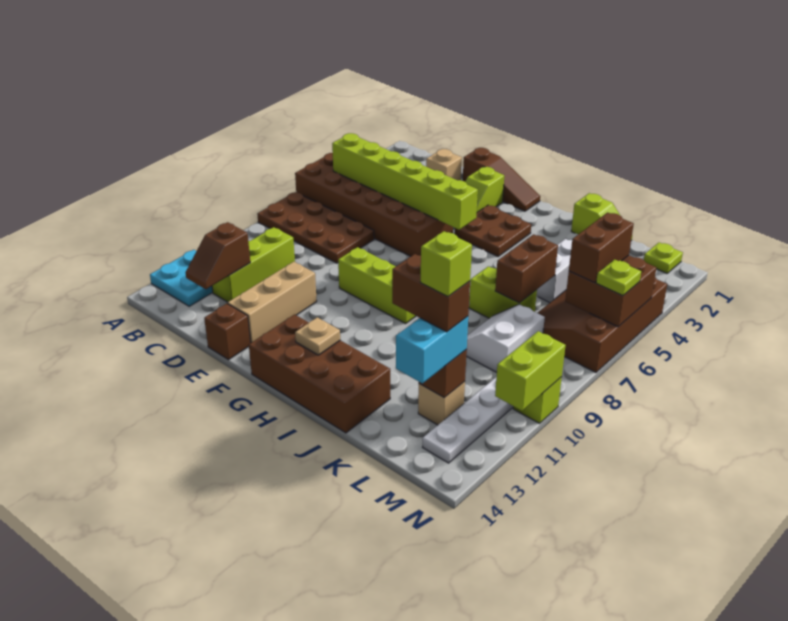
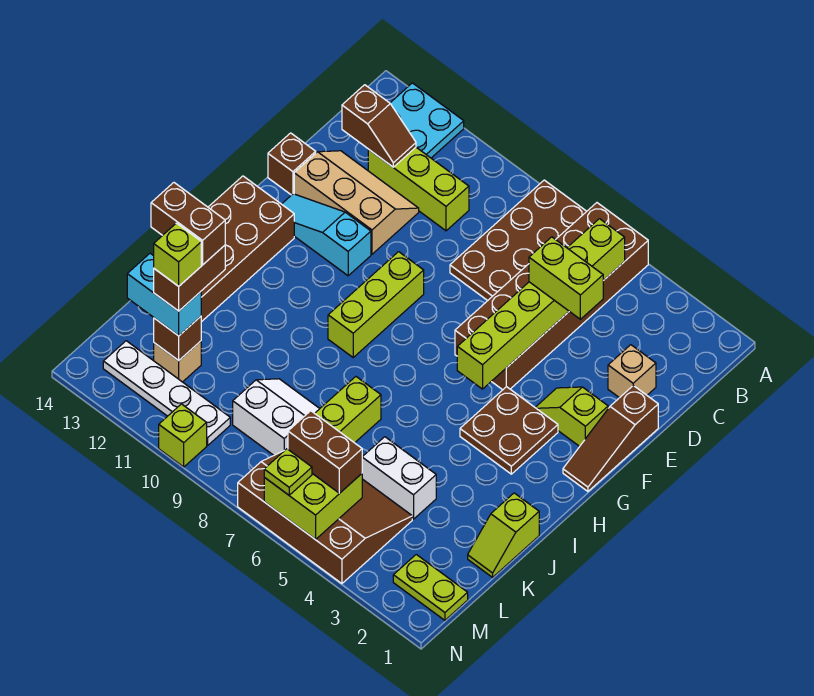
brown 1x2 slope [186,222,250,289] -> brown 1x2 slope turned to [342,85,416,167]
none -> cyan 1x3 slope [282,194,371,276]
tan 1x1 plate [295,317,340,355] -> none
brown 1x2 brick [495,234,558,303] -> brown 1x2 brick moved to [151,183,225,265]
lime 1x1 plate [644,243,683,273] -> lime 1x2 plate [393,555,468,620]
brown 2x2 brick [565,255,656,327] -> lime 2x2 brick [264,474,362,539]
lime 1x2 brick [495,331,566,411] -> lime 1x2 brick moved to [529,237,603,319]

